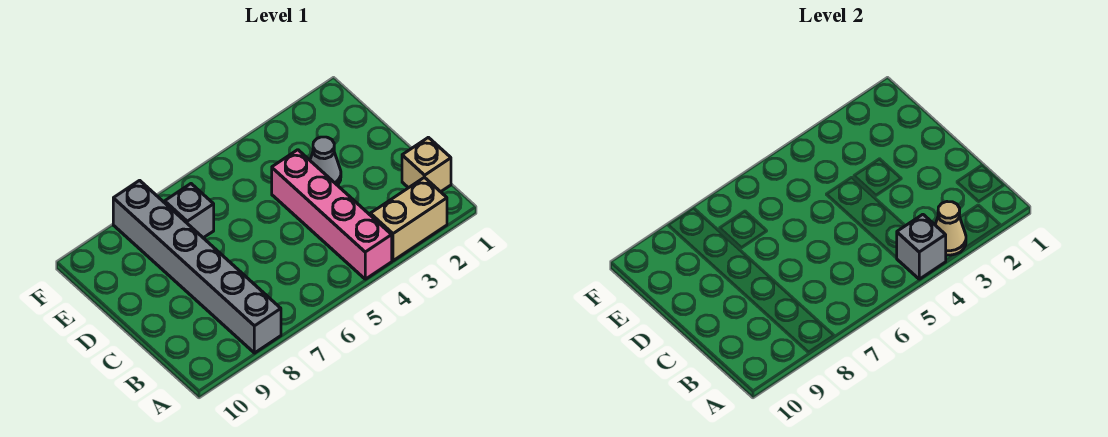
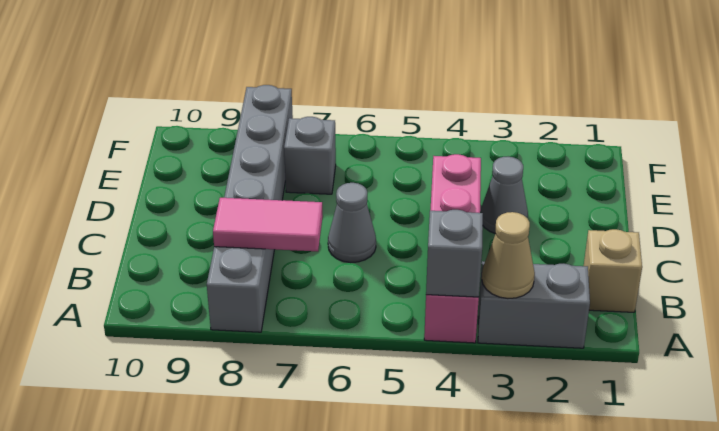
tan 1x2 brick [370,177,447,261] -> grey 1x2 brick [478,261,590,348]
none -> pink 1x2 tile [213,198,323,251]
none -> grey 1x1 cone [328,183,376,262]

